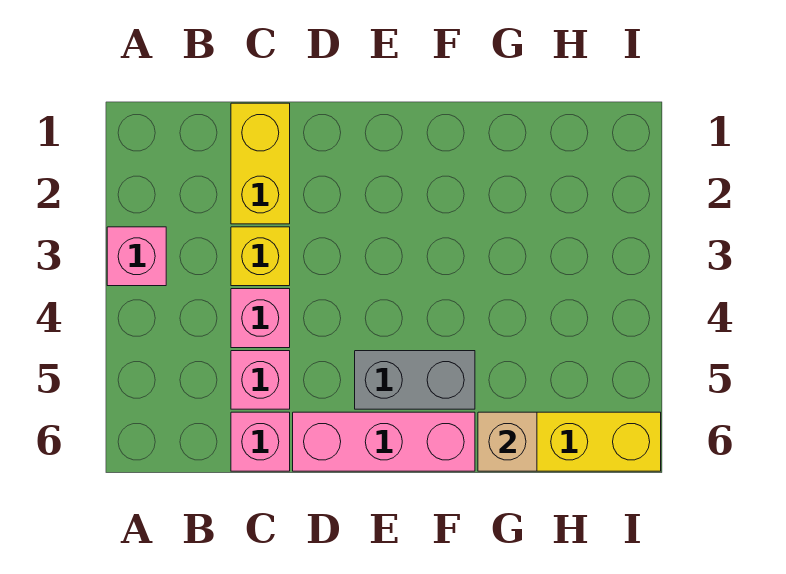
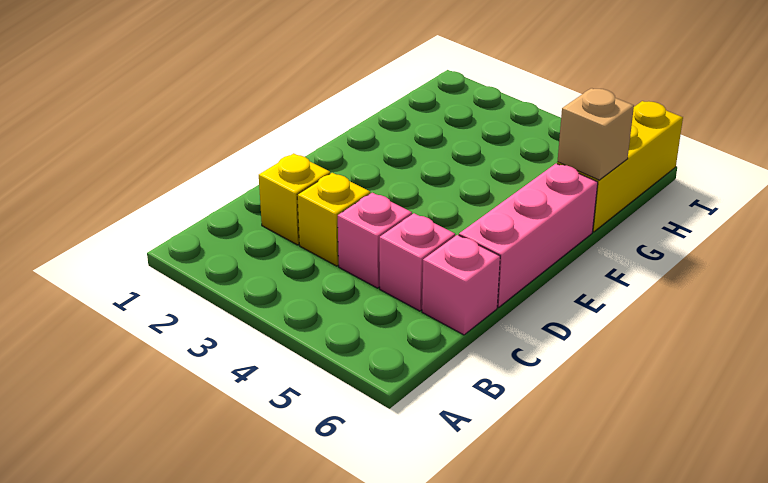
pink 1x1 brick [107,227,166,286] -> none
yellow 1x2 brick [231,103,290,224] -> yellow 1x1 brick [259,153,330,245]
grey 1x2 brick [355,351,475,409] -> none

